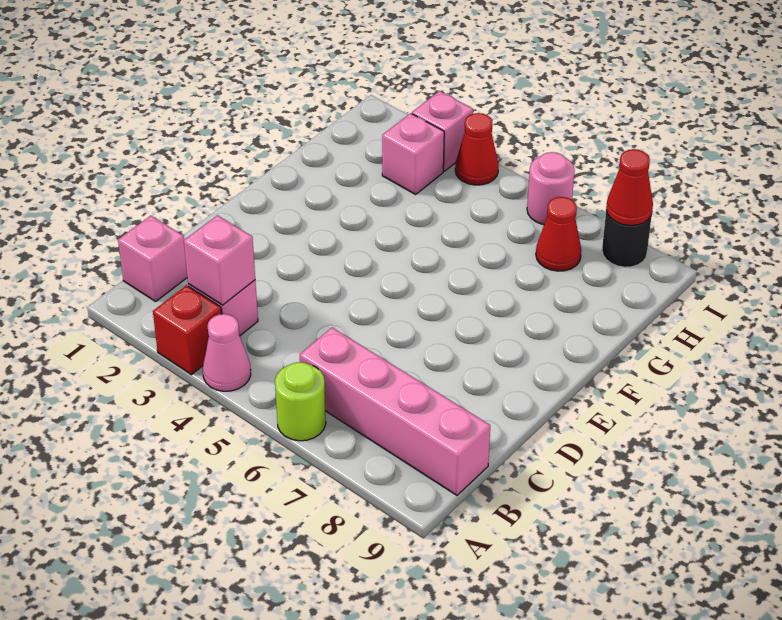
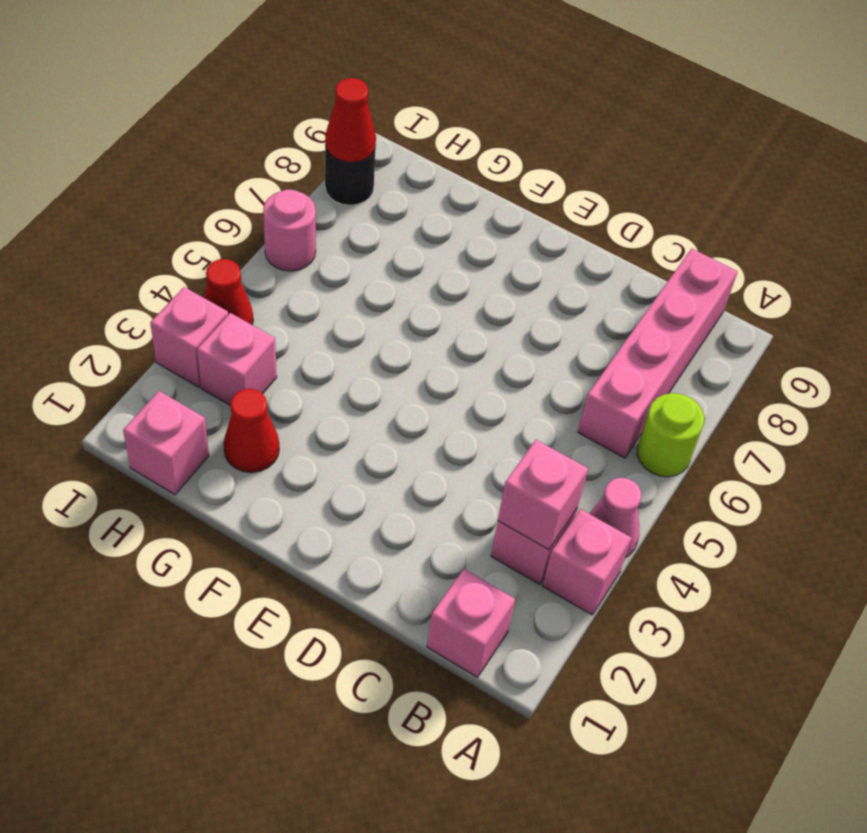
red 1x1 brick [153,285,222,375] -> pink 1x1 brick [543,509,631,615]
none -> pink 1x1 brick [123,391,209,495]
red 1x1 cone [536,197,581,271] -> red 1x1 cone moved to [224,389,279,473]

